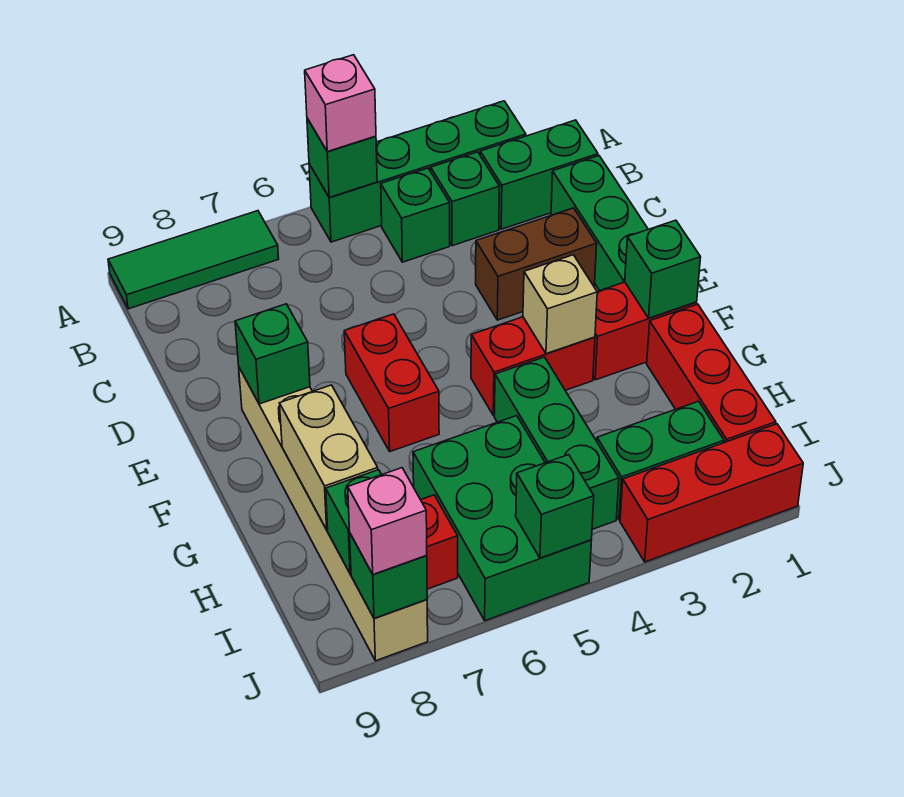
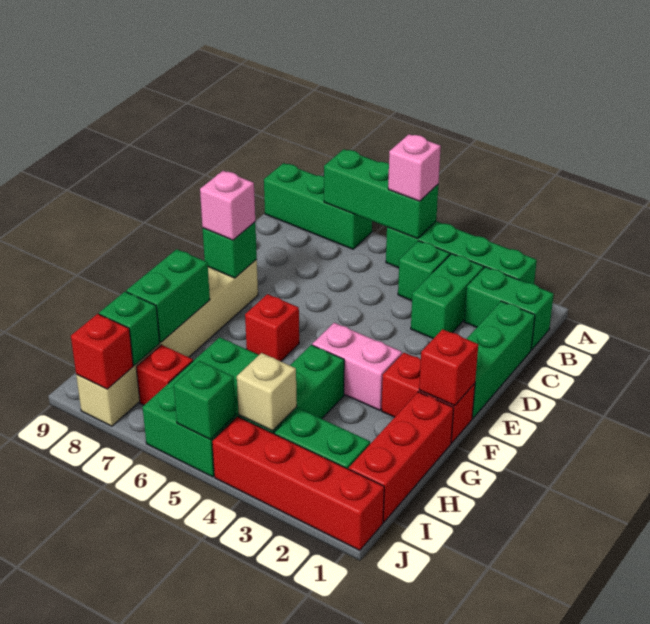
green 1x1 brick [307,118,377,197] -> green 1x3 brick [324,149,438,239]
green 1x3 tile [108,211,279,309] -> green 1x3 brick [264,163,372,249]
green 1x1 brick [431,152,500,246] -> green 1x2 brick [411,254,484,339]
brown 1x2 brick [476,208,597,320] -> none
red 1x2 brick [344,314,439,451] -> red 1x1 brick [245,294,299,361]
green 1x1 brick [625,220,701,318] -> red 1x1 brick [419,329,478,406]
red 1x2 brick [471,317,595,415] -> pink 1x2 brick [312,323,402,410]
tan 1x1 brick [523,255,597,354] -> tan 1x1 brick moved to [237,353,297,431]
tan 1x2 brick [280,385,378,530] -> green 1x2 brick [126,249,210,342]
red 1x3 brick [620,424,803,562] -> red 1x4 brick [212,417,384,550]
green 1x1 brick [350,534,427,618] -> red 1x1 brick [71,314,133,389]
pink 1x1 brick [348,468,427,574] -> pink 1x1 brick moved to [200,171,255,240]

